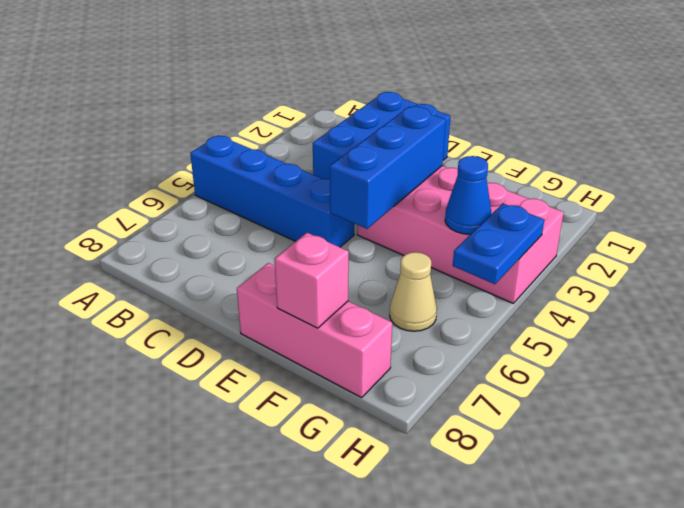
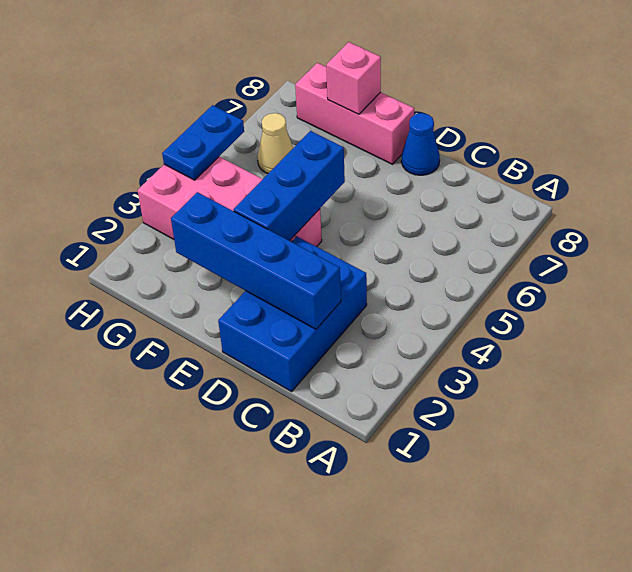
blue 1x4 brick [190,135,354,247] -> blue 1x4 brick moved to [171,192,341,329]
blue 1x1 cone [445,156,491,234] -> blue 1x1 cone moved to [401,113,440,175]

